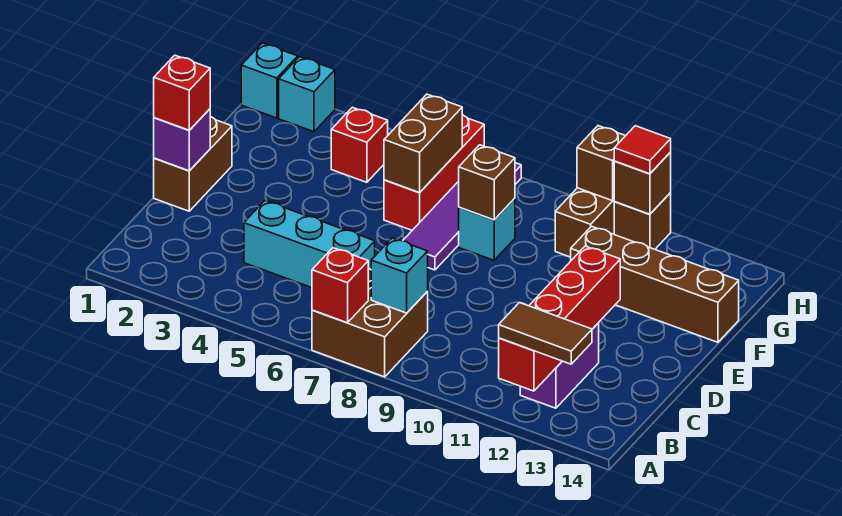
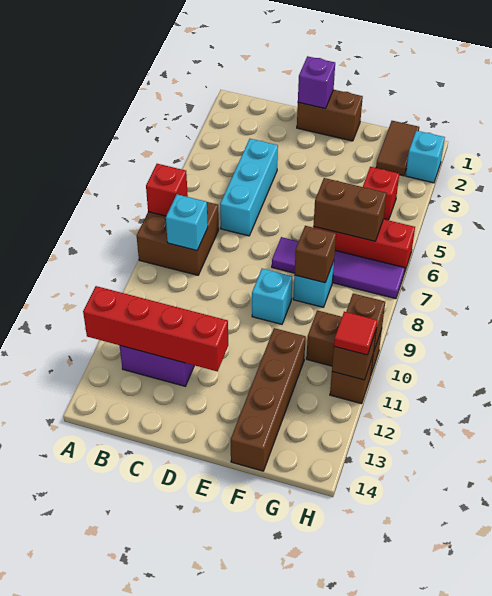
brown 1x2 tile [499,303,592,364] -> brown 1x2 tile moved to [376,121,419,176]
red 1x1 brick [154,55,210,130] -> none
cyan 1x1 brick [241,43,298,118] -> cyan 1x1 brick moved to [252,269,292,324]

